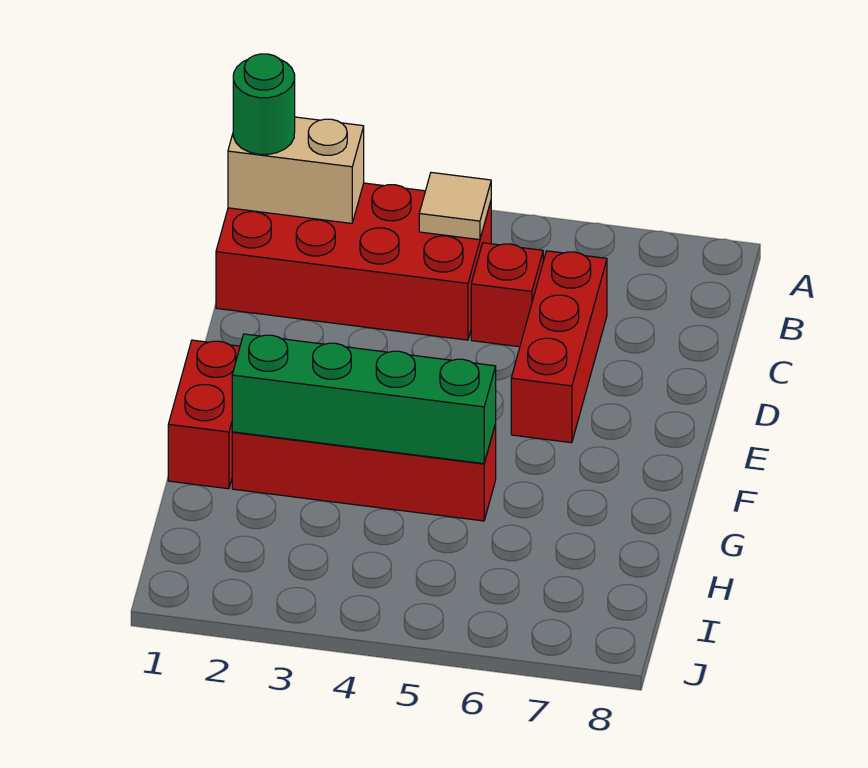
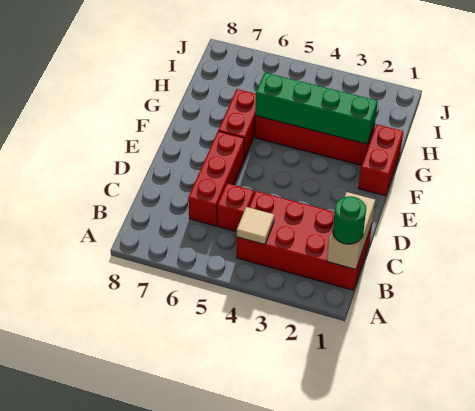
tan 1x2 brick [228,117,364,223] -> tan 1x2 brick turned to [327,192,375,269]
none -> red 1x2 brick [218,89,256,159]

